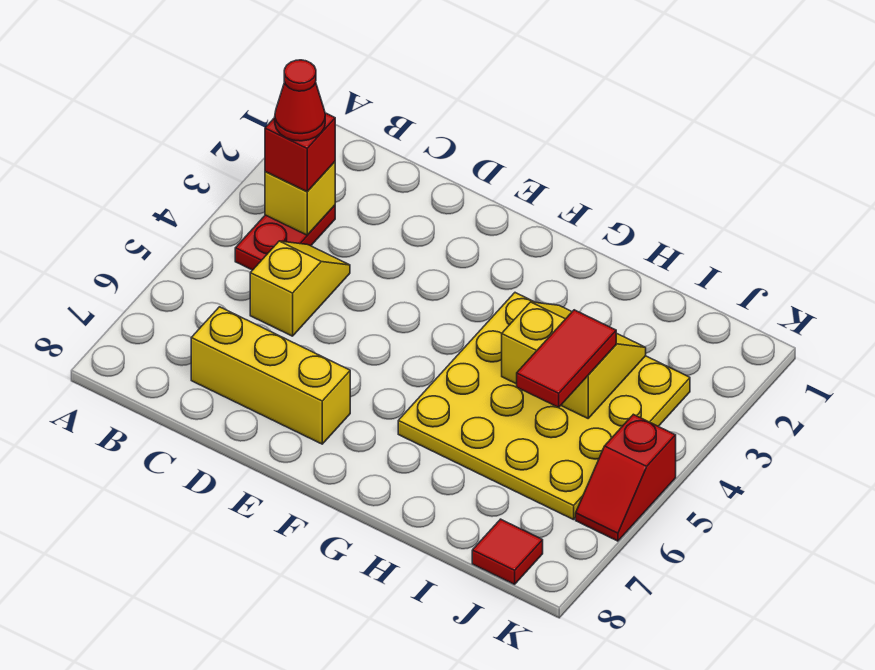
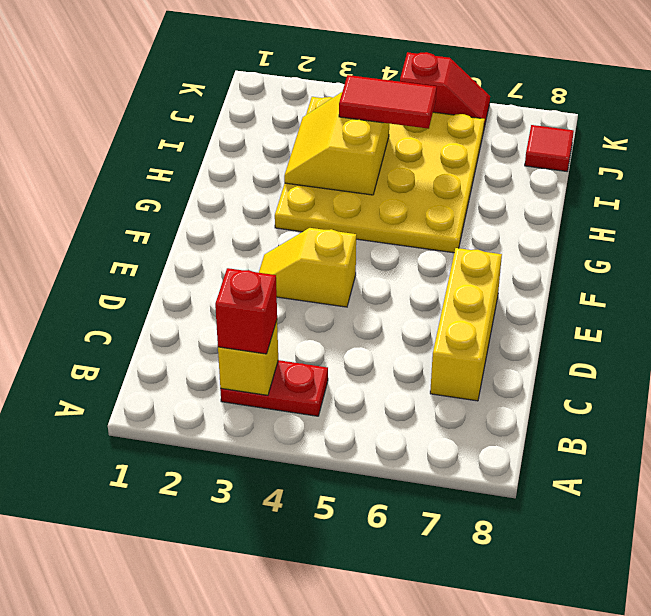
red 1x1 cone [275,60,325,141] -> none
yellow 1x2 slope [250,241,350,336] -> yellow 1x2 slope moved to [259,228,356,307]

